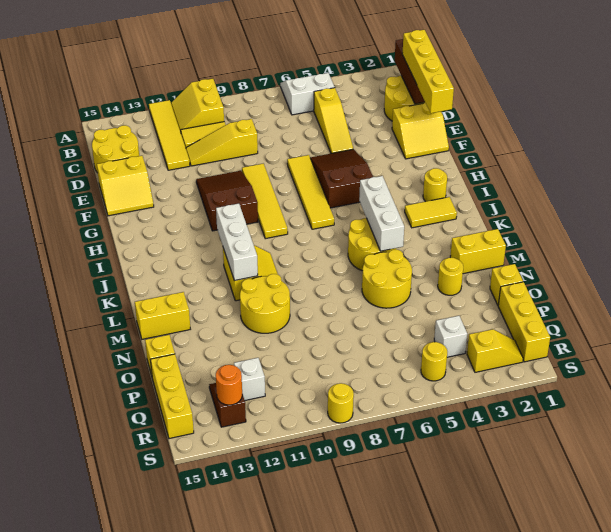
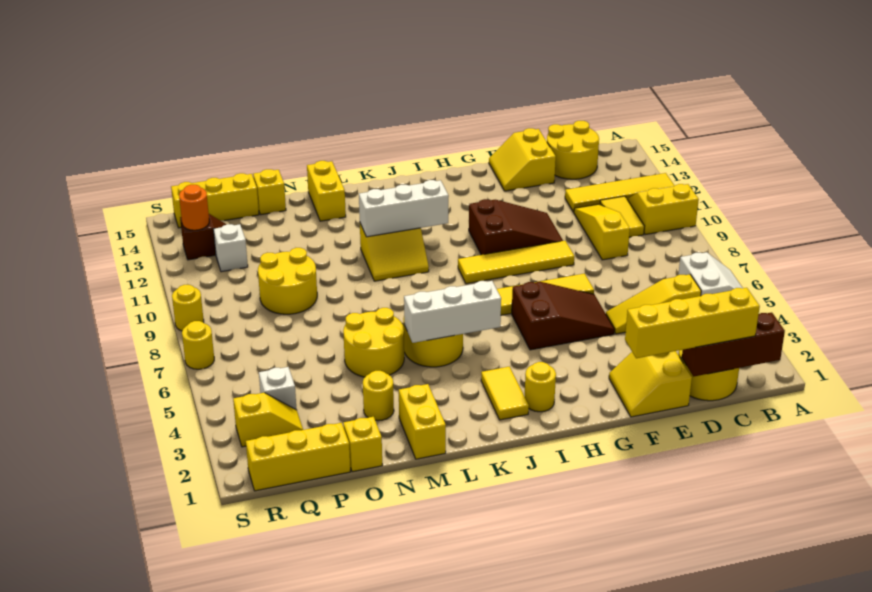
yellow 2x2 round brick [240,274,290,333] -> yellow 2x2 round brick moved to [258,248,317,314]
yellow 1x2 slope [467,329,523,372] -> yellow 1x2 slope turned to [233,393,303,447]
yellow 1x1 round brick [421,342,447,381] -> yellow 1x1 round brick moved to [182,321,214,369]

